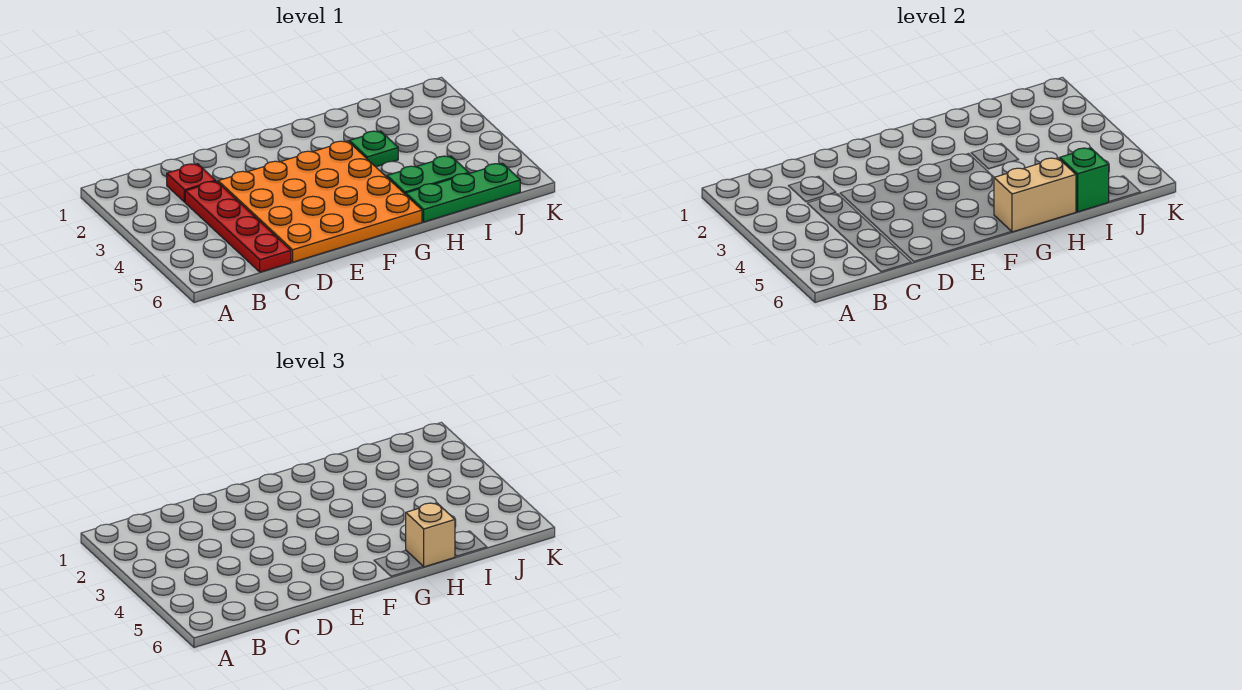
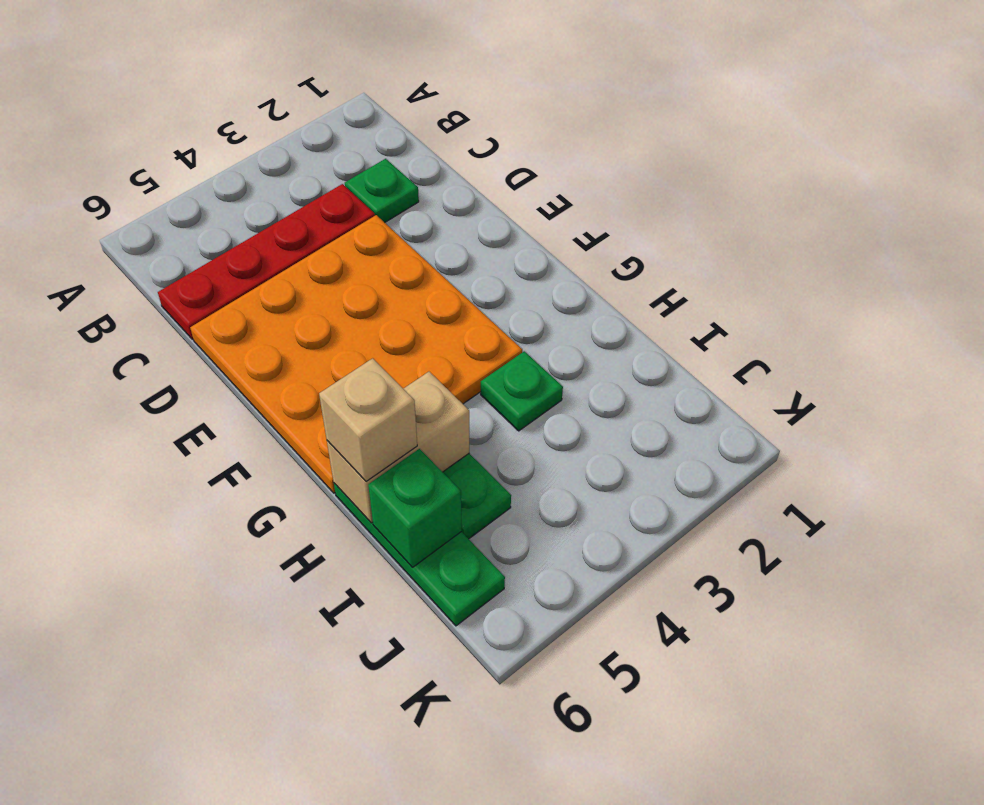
red 1x1 plate [167,164,216,202] -> green 1x1 plate [345,159,419,223]
tan 1x2 brick [994,158,1076,232] -> tan 1x2 brick turned to [327,372,469,523]

